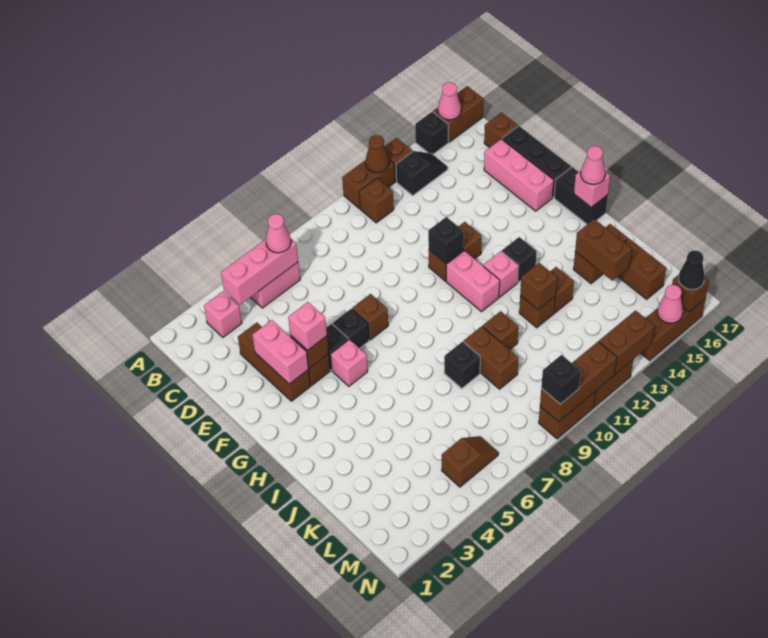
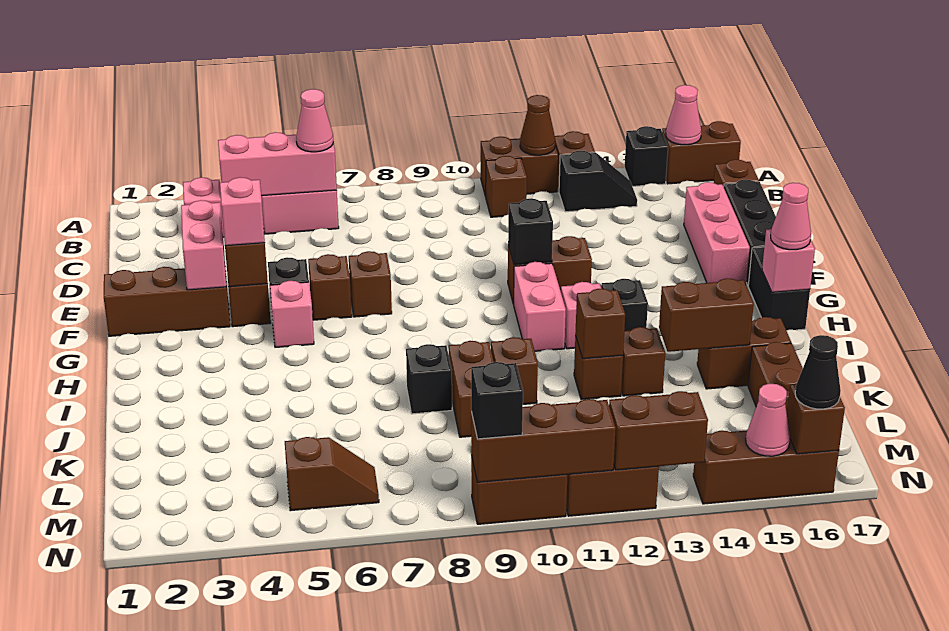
brown 1x3 brick [238,323,310,401] -> brown 1x3 brick turned to [104,267,230,336]
black 1x1 brick [333,309,369,348] -> brown 1x1 brick [308,254,352,320]
brown 1x2 brick [575,219,632,280] -> brown 1x2 brick turned to [659,278,754,352]

